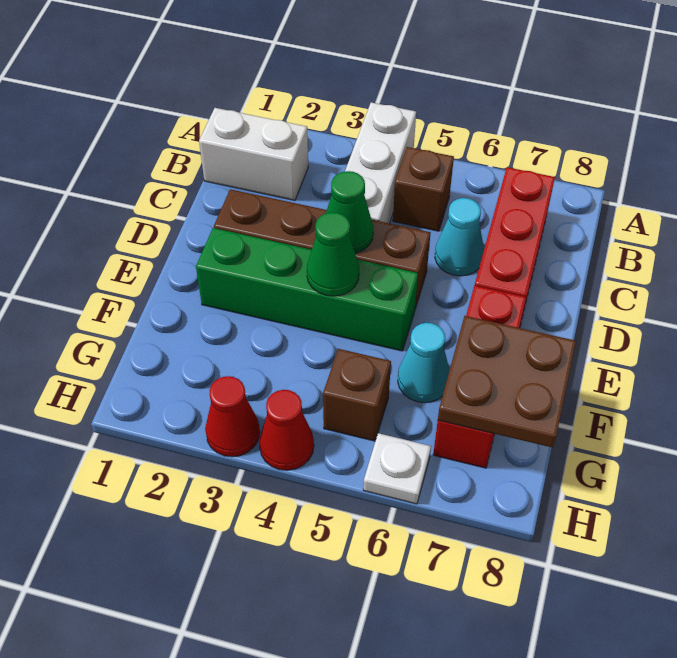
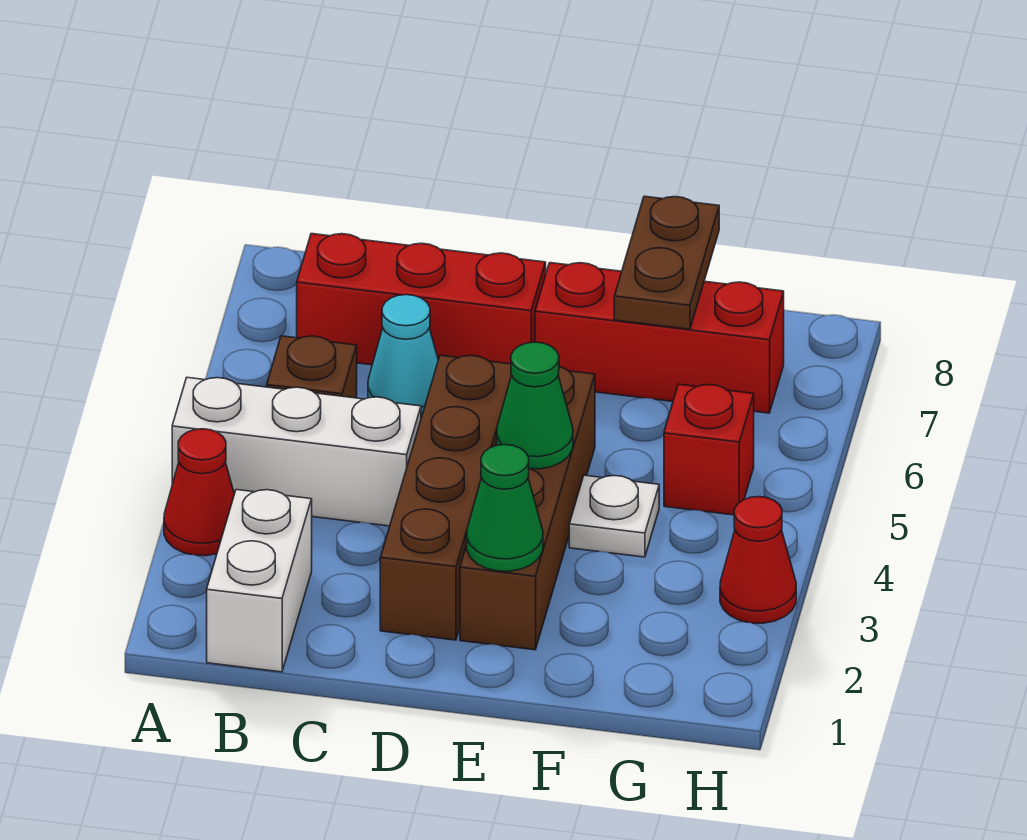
green 1x1 cone [326,171,373,253] -> green 1x1 cone moved to [467,445,543,571]
green 1x4 brick [196,228,418,351] -> brown 1x4 brick [460,367,595,650]
cyan 1x1 cone [398,323,450,403] -> none
brown 2x2 plate [438,316,576,448] -> brown 1x2 plate [614,196,719,329]
brown 1x1 brick [323,349,391,441] -> red 1x1 brick [664,384,754,515]
red 1x1 cone [259,390,314,470] -> red 1x1 cone moved to [164,429,234,556]
white 1x1 plate [363,433,431,504] -> white 1x1 plate moved to [569,475,659,557]

